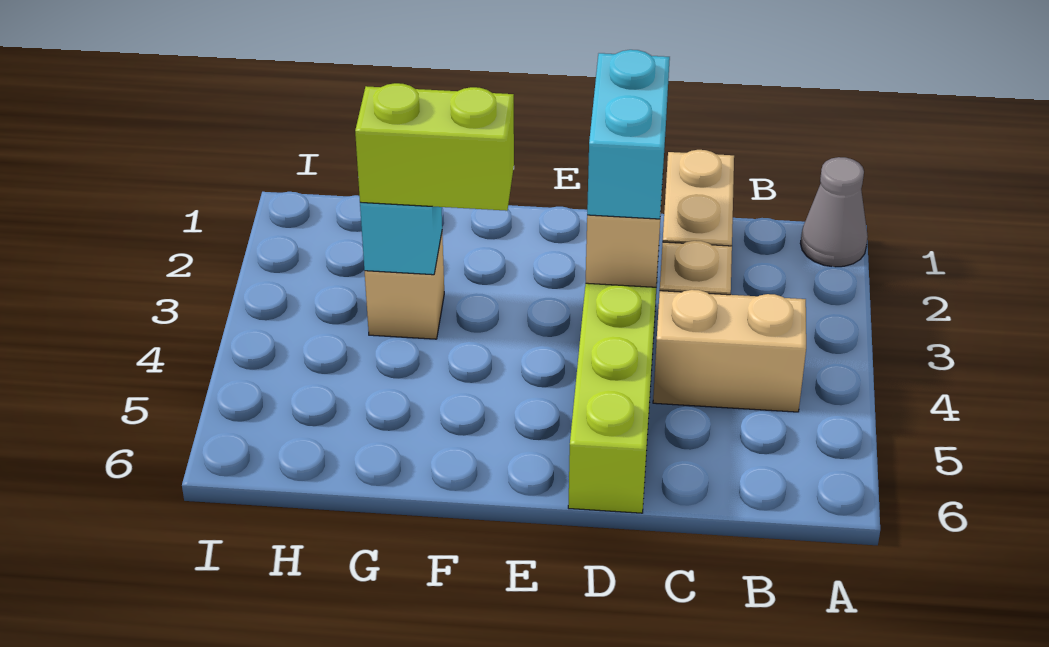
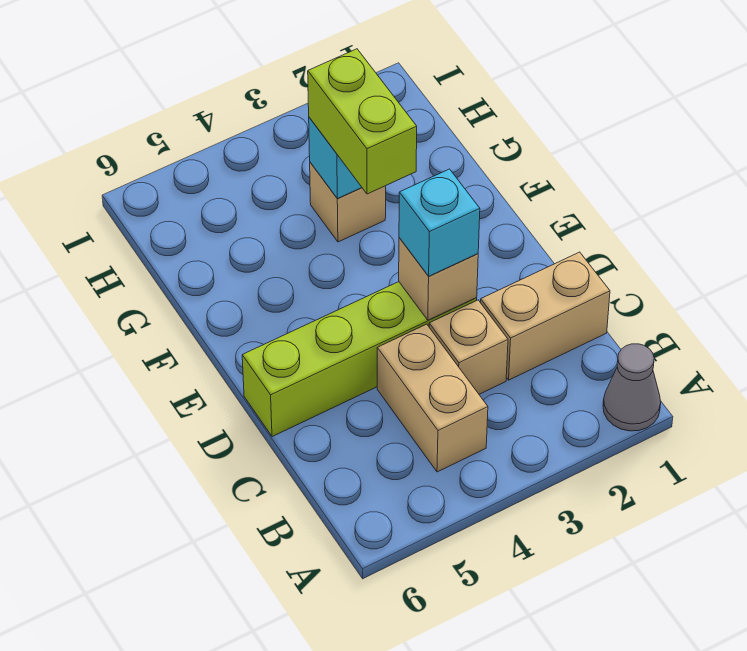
cyan 1x2 brick [587,50,670,219] -> cyan 1x1 brick [399,169,480,276]

